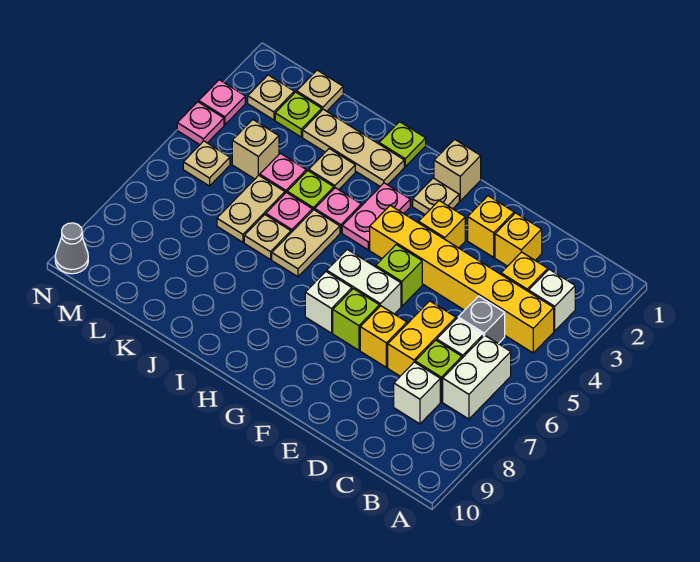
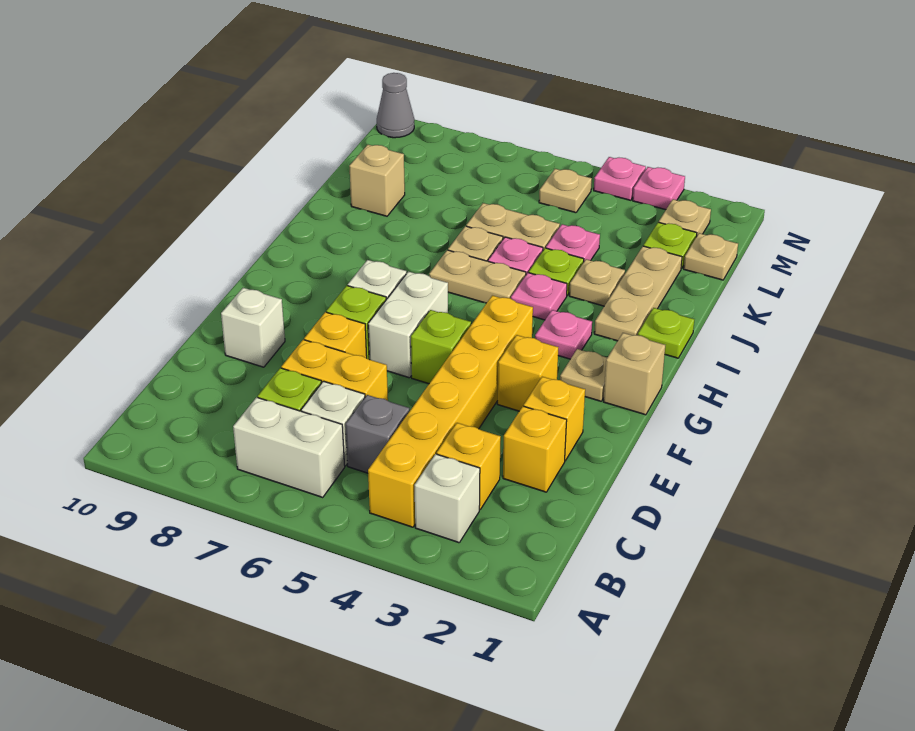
white 1x1 brick [394,362,440,424] -> white 1x1 brick moved to [221,288,285,367]
pink 1x2 plate [342,183,410,250] -> pink 1x1 plate [535,310,592,359]
tan 1x1 brick [232,120,279,179] -> tan 1x1 brick moved to [349,145,405,216]

